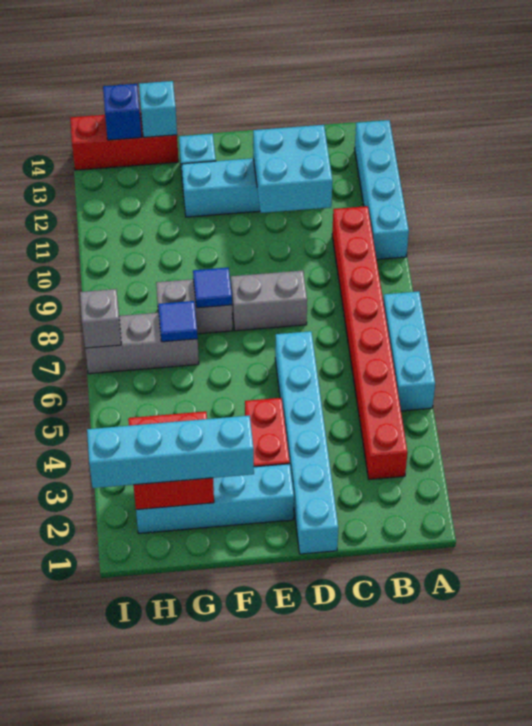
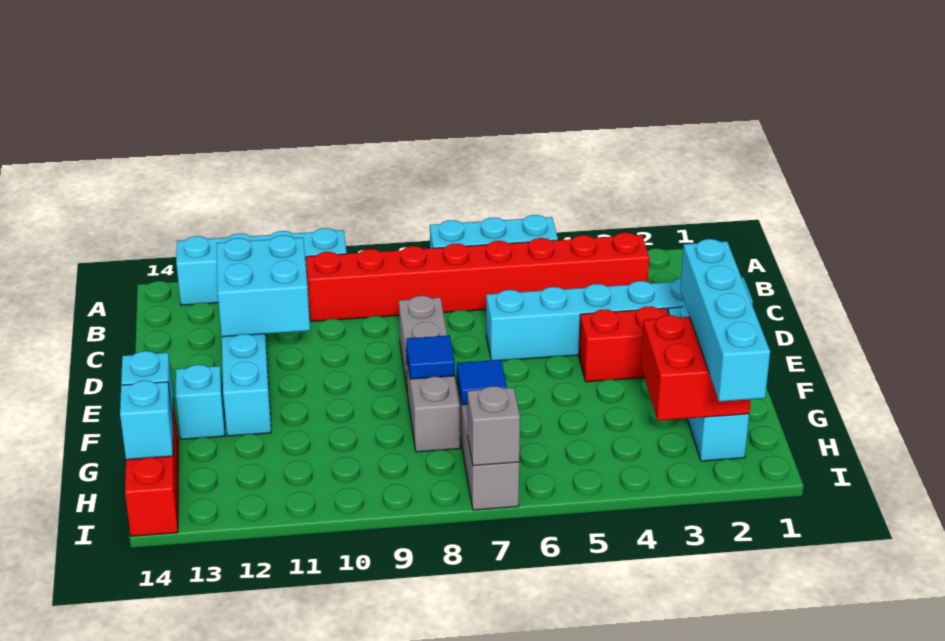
blue 1x1 brick [103,84,141,140] -> cyan 1x1 brick [120,380,173,460]

